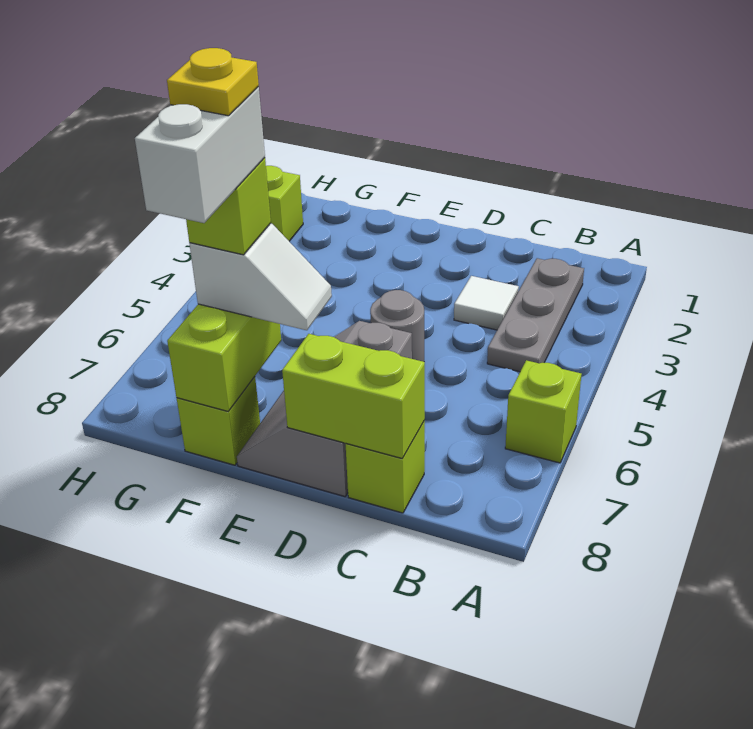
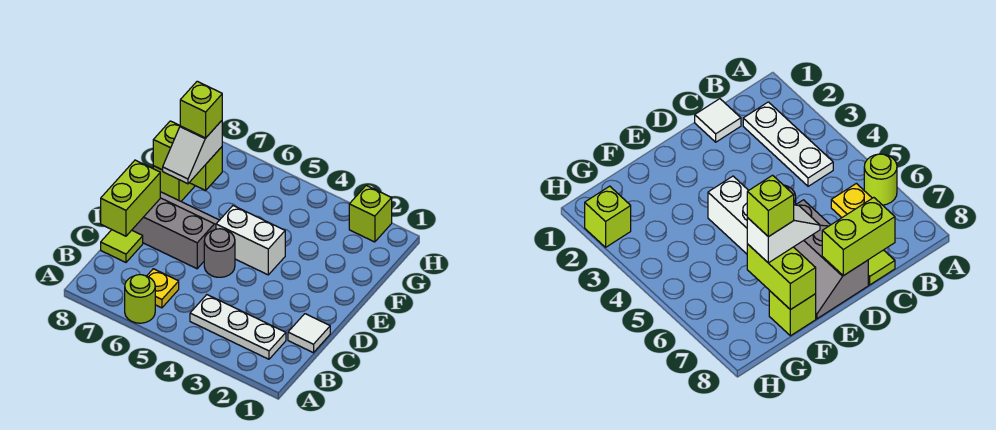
lime 1x1 brick [505,360,582,463] -> lime 1x1 round brick [125,275,155,323]
grey 1x3 plate [487,258,584,372] -> white 1x3 plate [190,295,286,359]
white 1x1 tile [454,276,519,330] -> white 1x1 tile moved to [288,314,330,353]
lime 1x1 brick [346,421,425,513] -> lime 1x1 tile [101,230,143,262]
white 1x2 brick [135,87,265,223] -> white 1x2 brick moved to [216,206,285,275]
yellow 1x1 plate [167,48,259,116] -> yellow 1x1 plate moved to [147,269,179,308]

